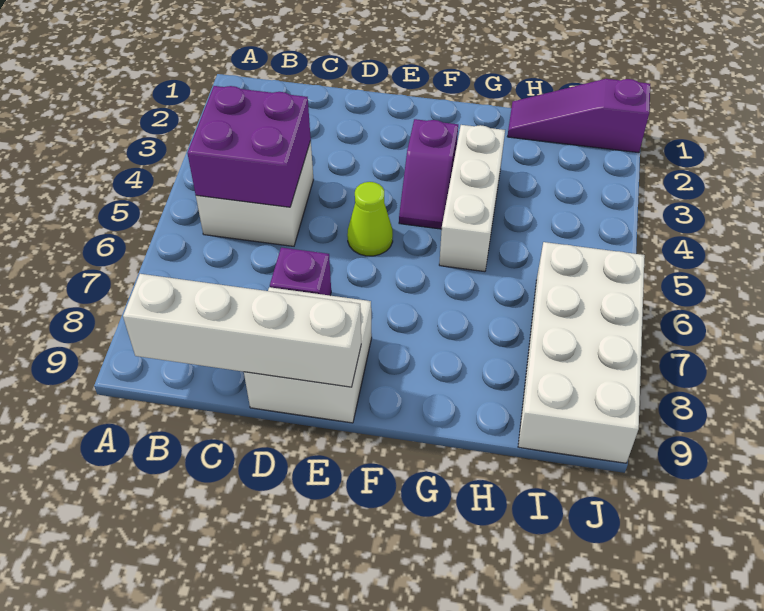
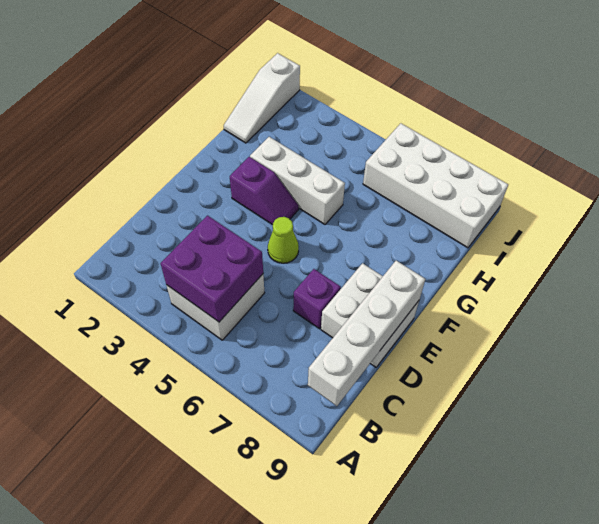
purple 1x3 slope [507,79,650,153] -> white 1x3 slope [224,53,300,143]

